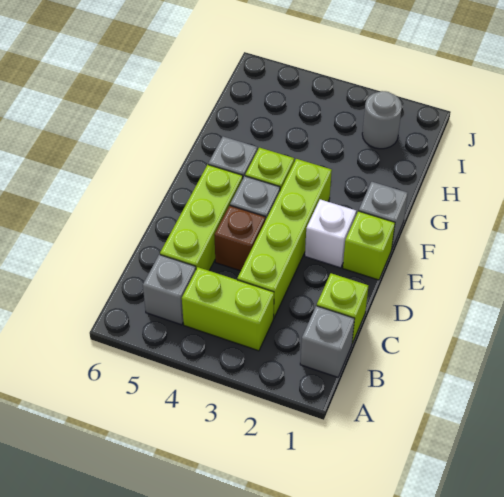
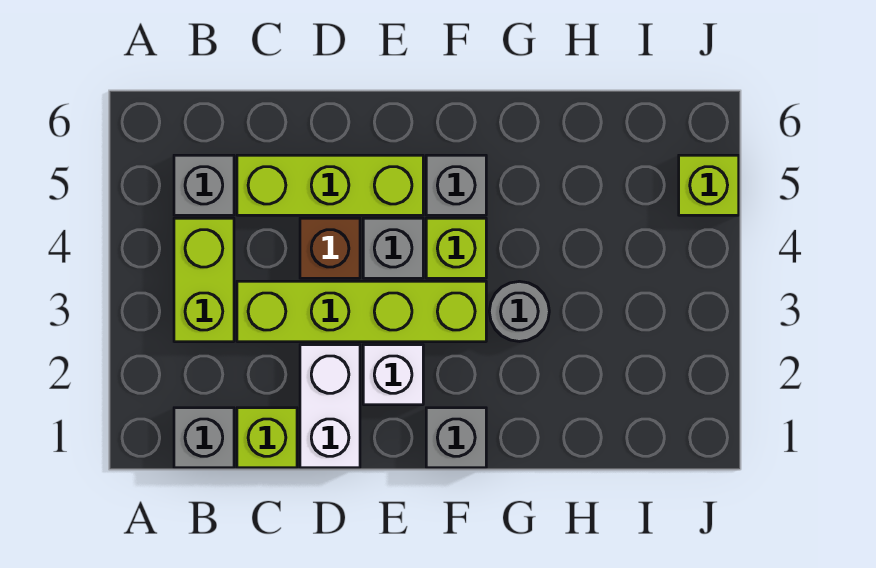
none -> white 1x2 brick [300,345,360,468]
lime 1x1 brick [343,211,395,280] -> lime 1x1 brick moved to [679,155,739,215]
grey 1x1 round brick [362,91,402,149] -> grey 1x1 round brick moved to [489,281,549,341]

